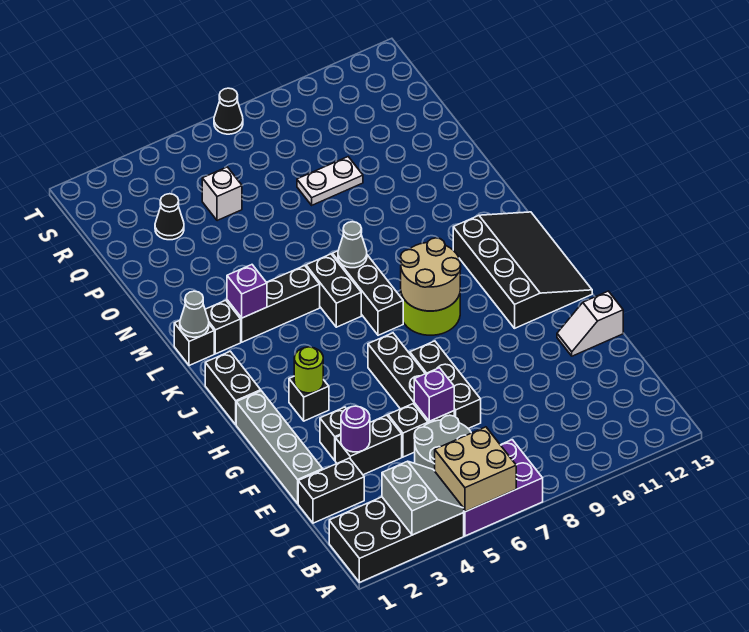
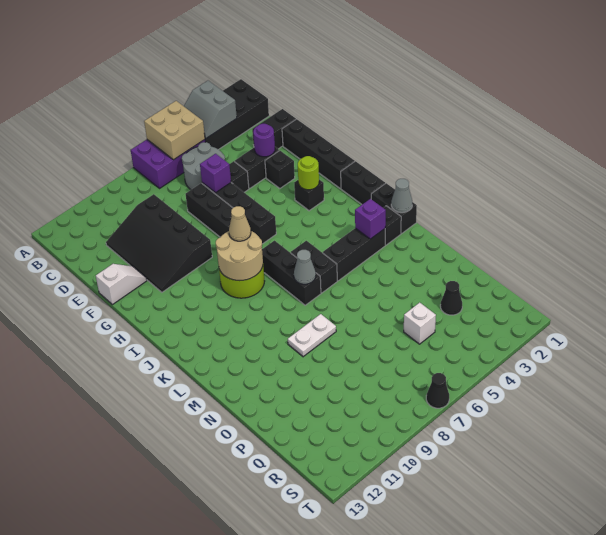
grey 1x4 brick [236,391,323,503] -> black 1x4 brick [282,119,355,188]
black 3x4 slope [453,212,592,328] -> black 3x4 slope moved to [106,194,212,292]
none -> tan 1x1 cone [229,206,251,241]
black 1x1 brick [174,320,214,366] -> black 1x2 brick [371,183,417,234]
white 1x2 plate [297,157,363,205] -> white 1x2 plate moved to [288,314,336,357]

